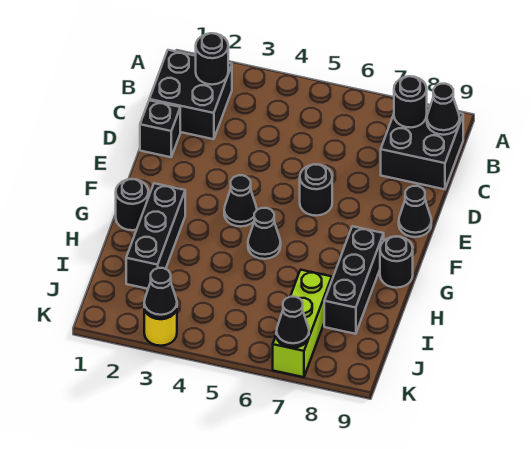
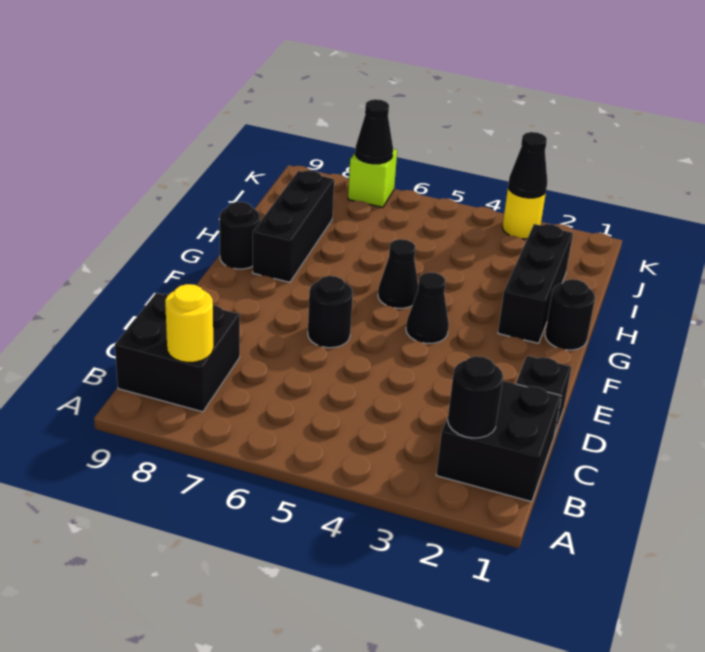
black 1x1 round brick [394,76,427,128] -> yellow 1x1 round brick [165,284,213,362]
black 1x1 cone [427,84,460,135] -> none
black 1x1 cone [399,186,431,237] -> none
lime 1x3 brick [273,270,332,377] -> lime 1x1 brick [348,149,397,207]

